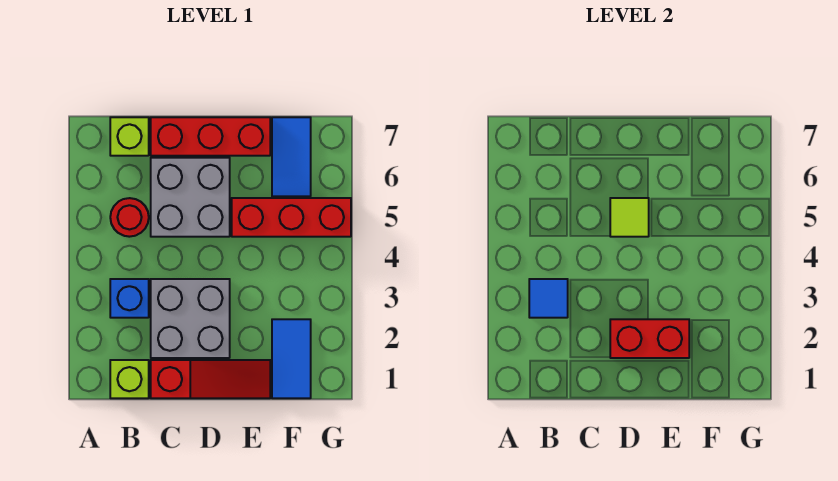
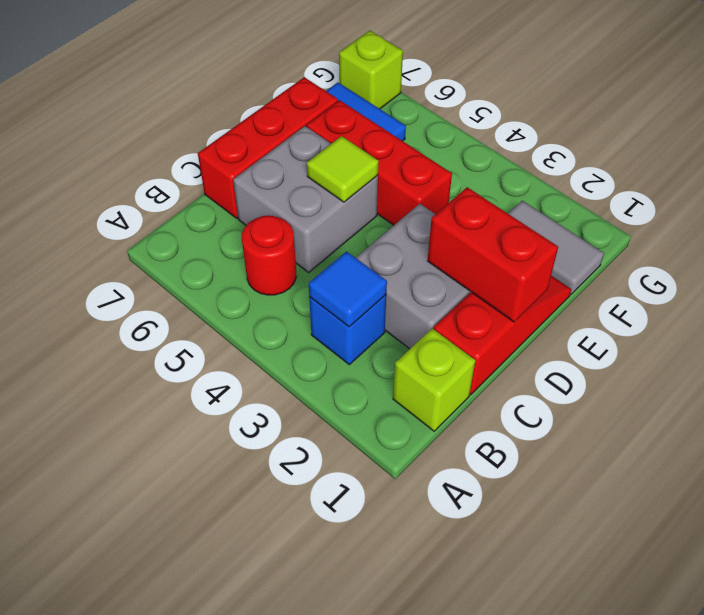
lime 1x1 brick [110,117,149,156] -> lime 1x1 brick moved to [339,31,403,109]
red 1x2 brick [610,319,689,358] -> red 1x2 brick turned to [428,187,558,322]
red 1x3 brick [232,198,351,237] -> red 1x3 brick turned to [307,100,452,225]
blue 1x2 tile [272,319,311,398] -> grey 1x2 tile [508,201,604,294]

